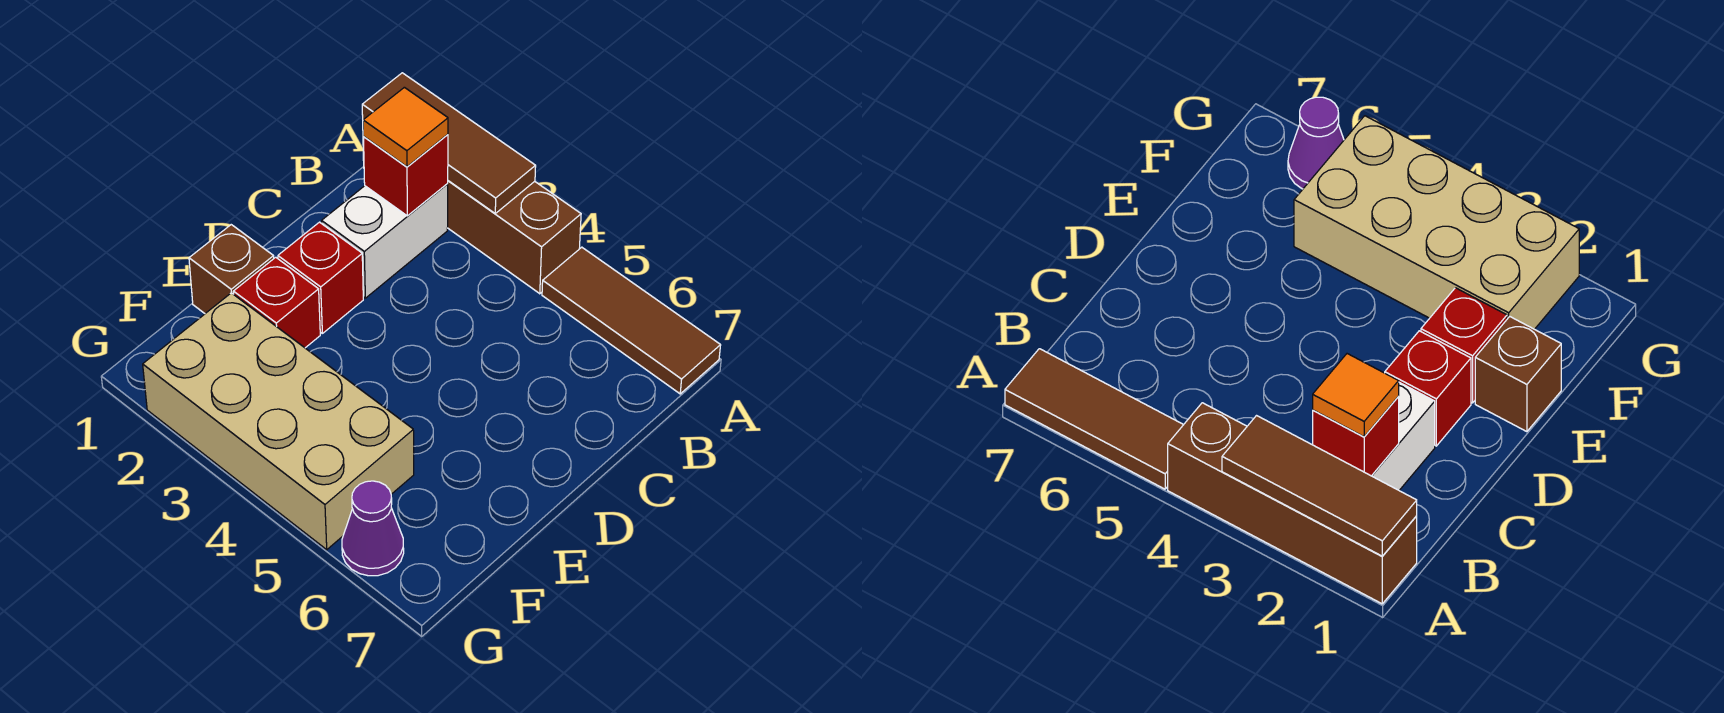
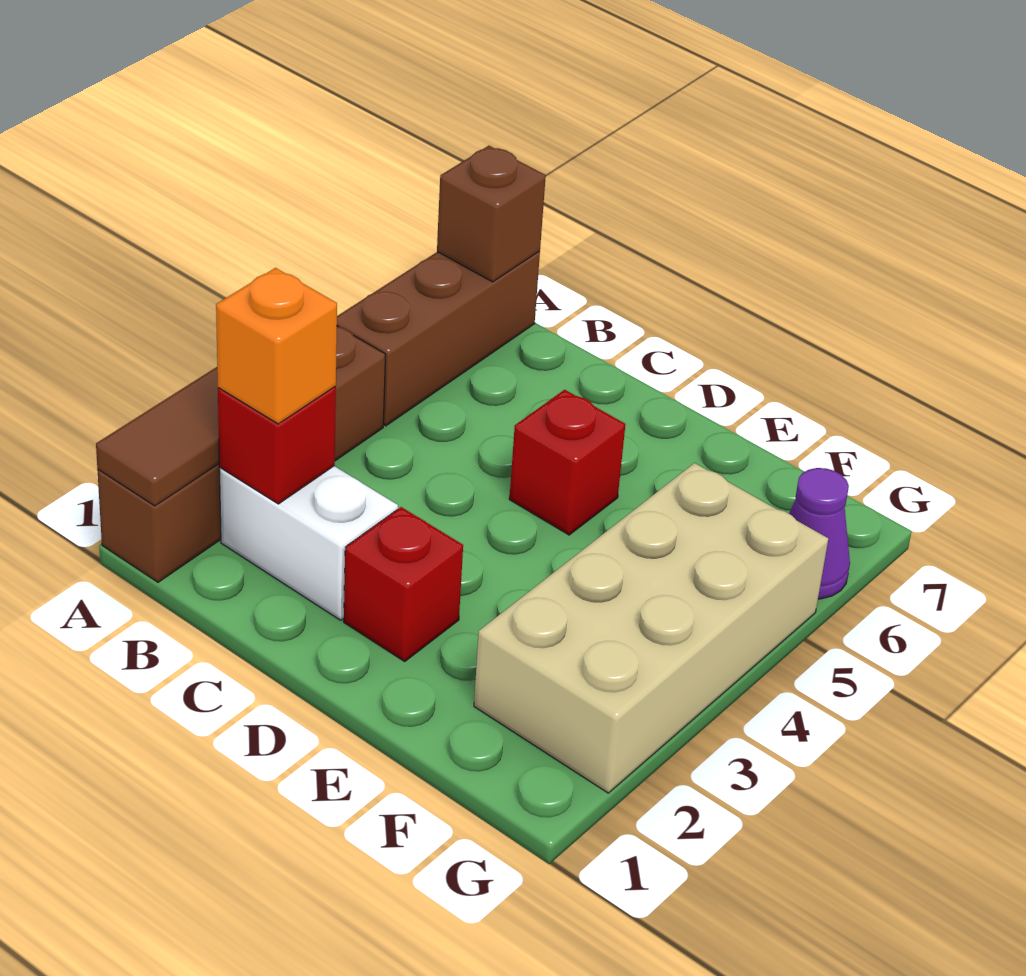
brown 1x3 tile [542,247,721,394] -> brown 1x3 brick [337,251,540,426]
orange 1x1 tile [363,87,448,167] -> orange 1x1 brick [216,268,337,424]
brown 1x1 brick [189,225,274,313] -> brown 1x1 brick moved to [437,146,546,282]
red 1x1 brick [233,257,320,348] -> red 1x1 brick moved to [509,390,625,535]

